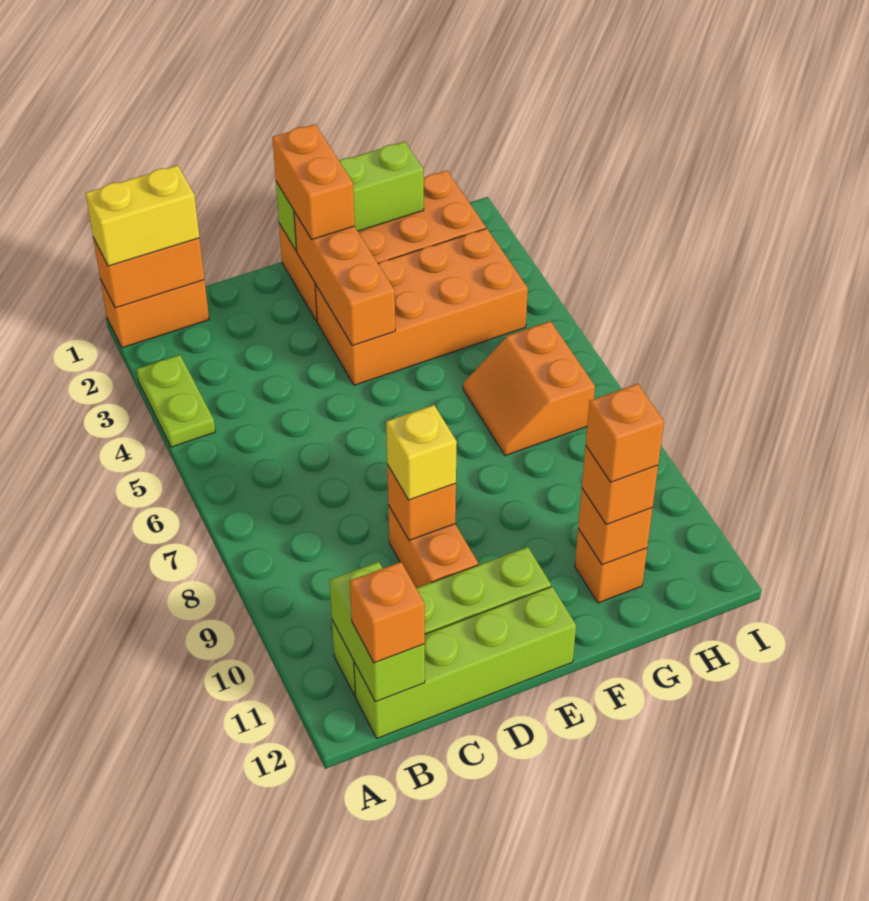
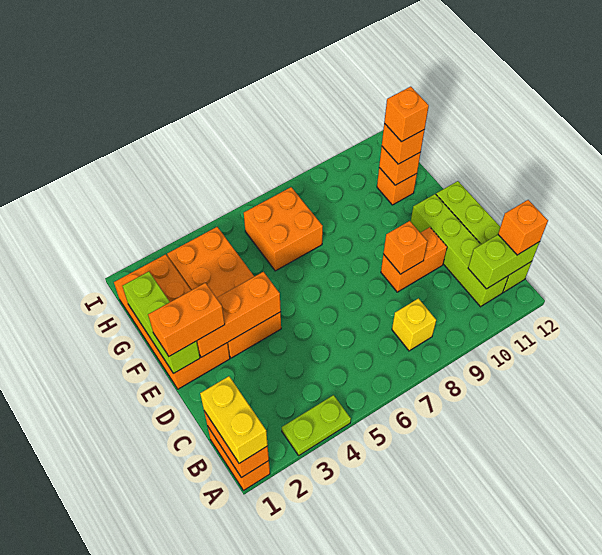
yellow 1x1 brick [386,405,457,500] -> yellow 1x1 brick moved to [392,298,436,351]
orange 2x2 slope [463,321,595,456] -> orange 2x2 brick [244,187,323,271]

